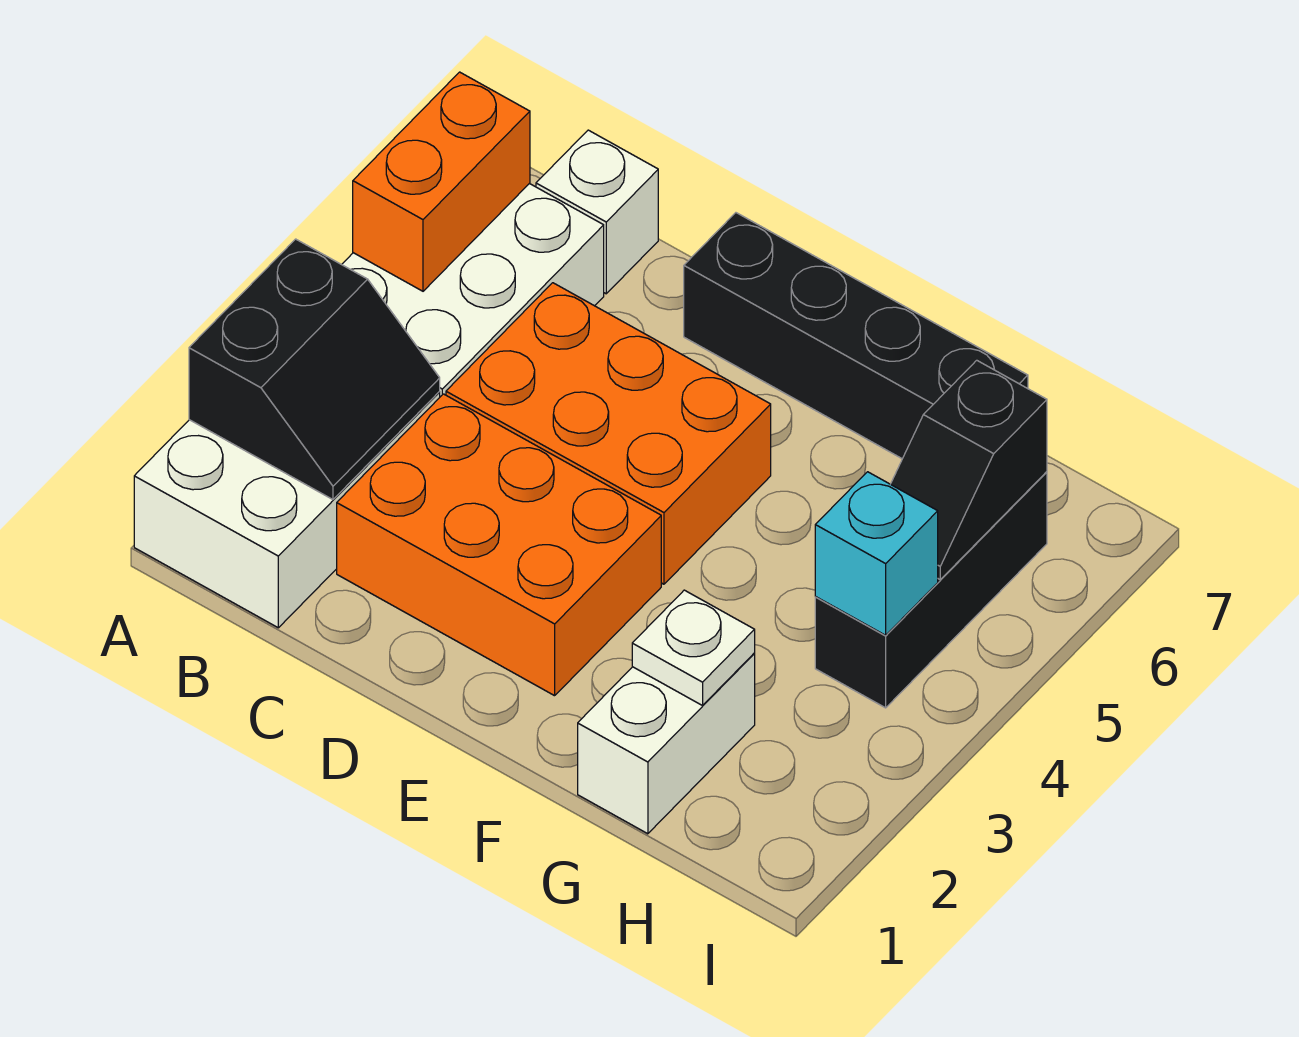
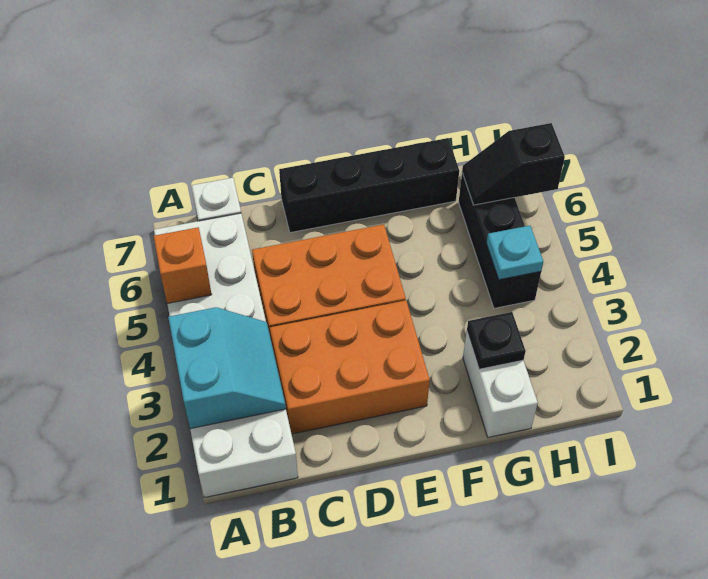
black 2x2 slope [189,239,440,500] -> cyan 2x2 slope [168,307,286,429]
orange 1x2 brick [353,72,530,291] -> orange 1x1 brick [154,227,212,304]
white 1x1 plate [632,590,755,706] -> black 1x1 plate [467,312,526,369]
cyan 1x1 brick [815,472,938,635] -> cyan 1x1 plate [487,226,543,280]
black 1x2 slope [891,360,1047,579] -> black 1x2 slope turned to [462,123,565,205]

